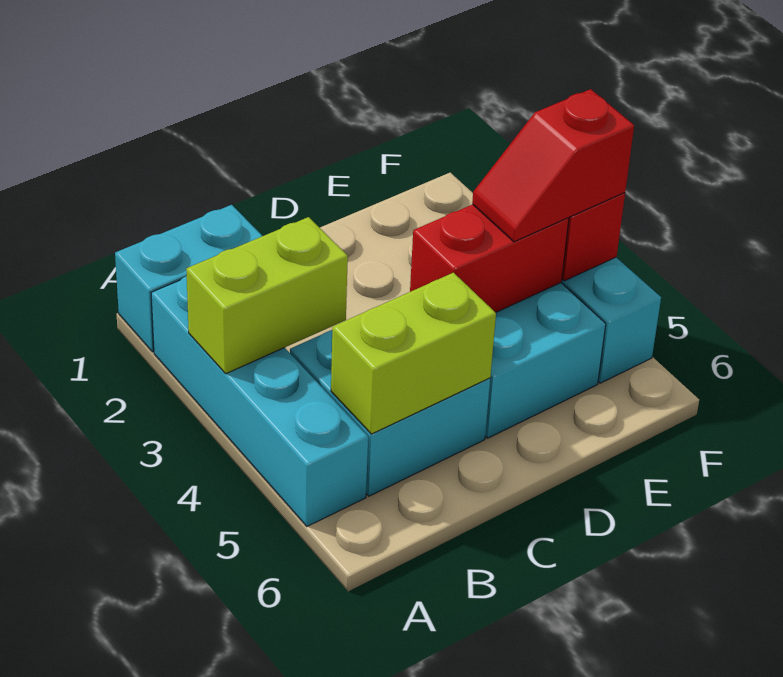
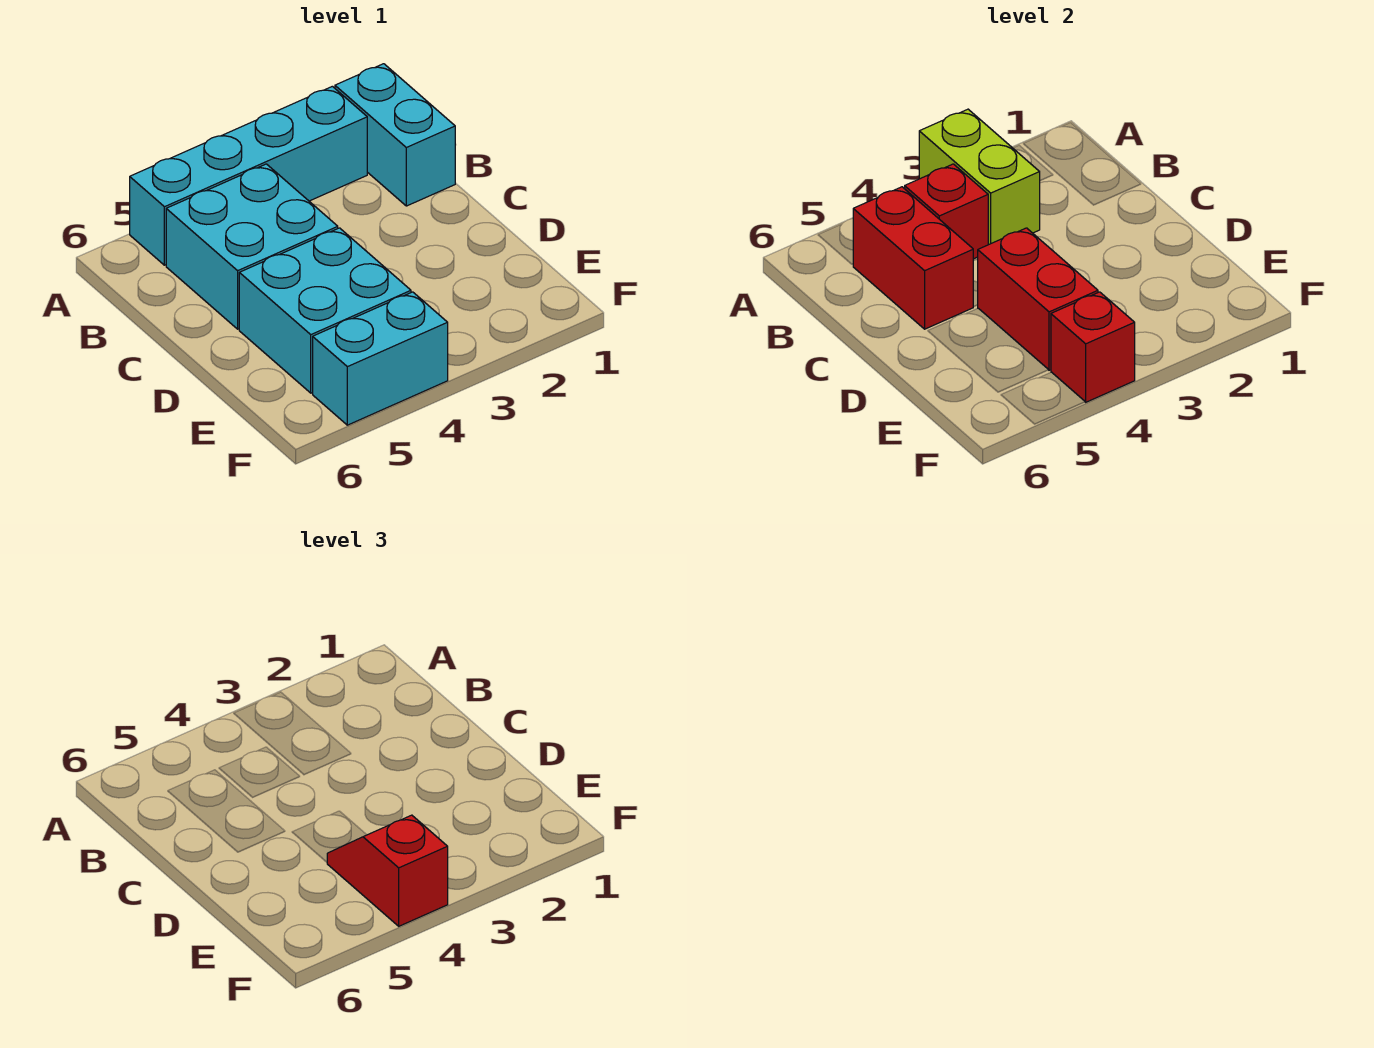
none -> red 1x1 brick [905,164,988,259]
lime 1x2 brick [331,273,496,434] -> red 1x2 brick [853,187,973,329]

